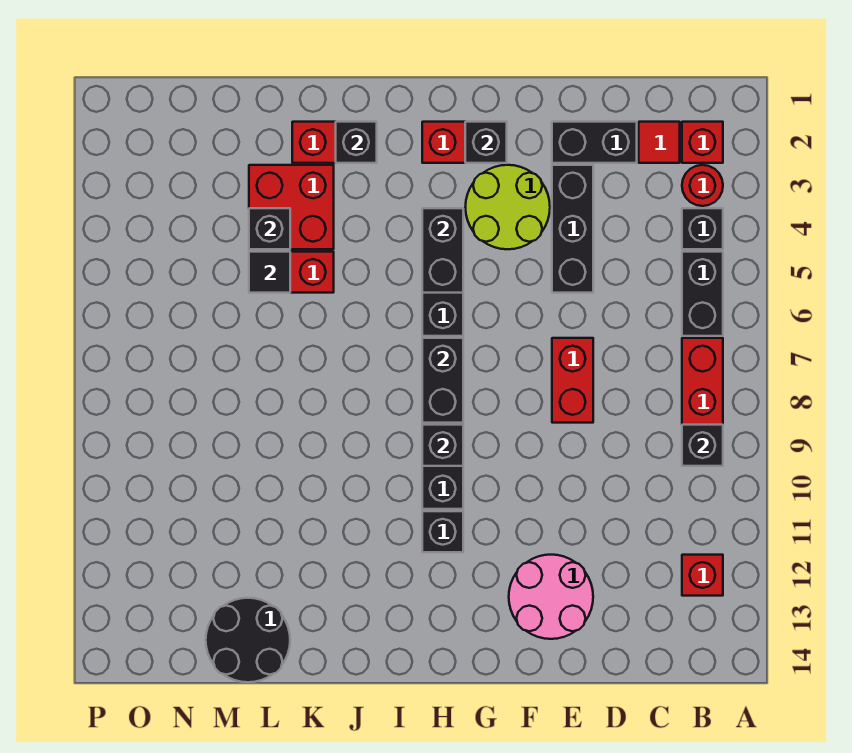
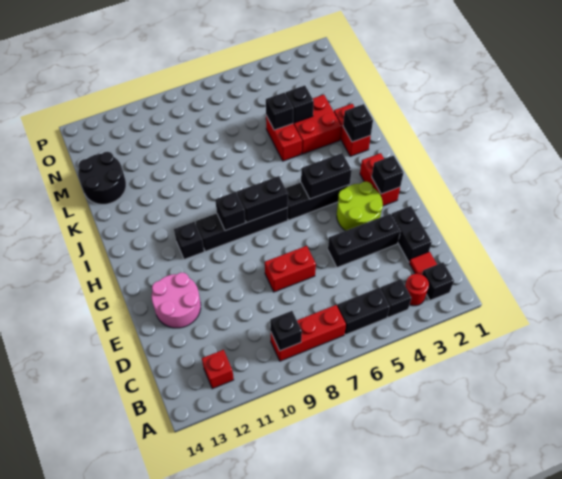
red 1x1 brick [682,122,723,163] -> black 1x1 brick [422,262,454,300]
black 1x1 tile [249,252,290,293] -> black 1x1 brick [266,92,293,130]

